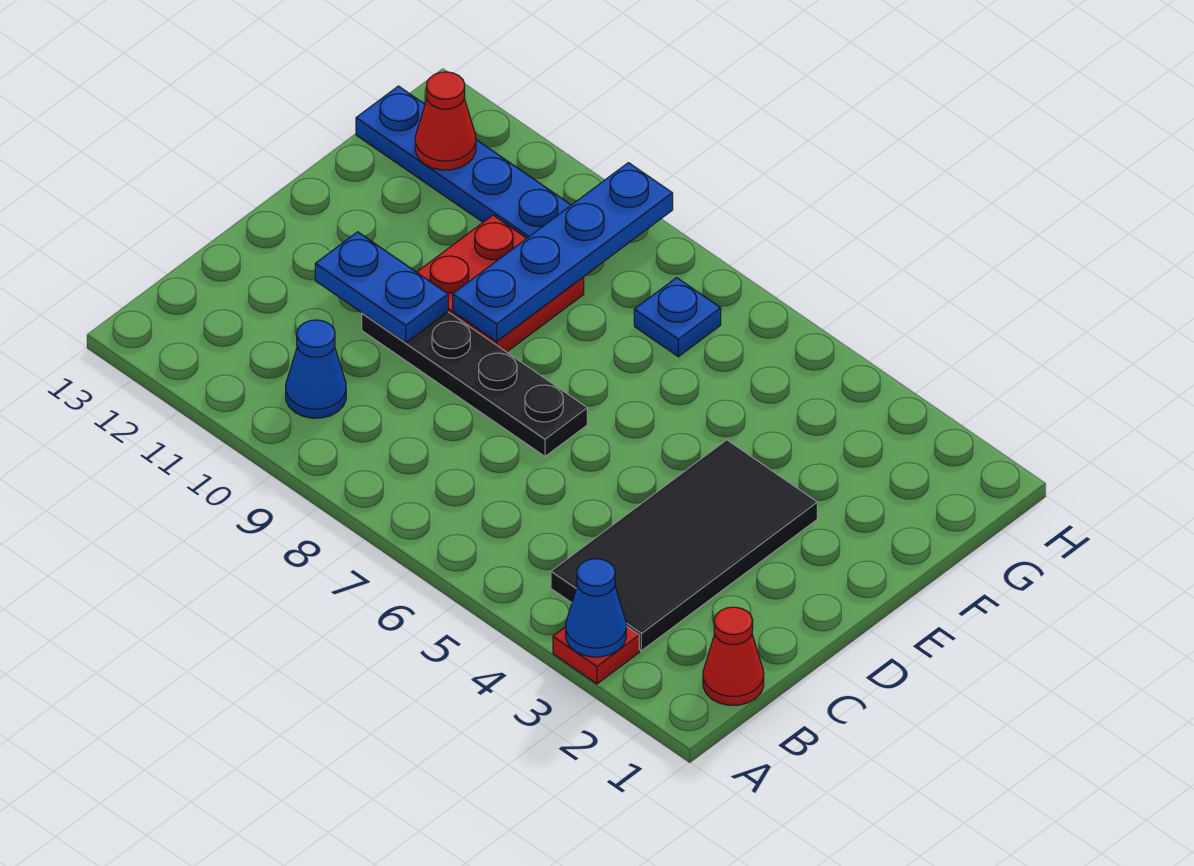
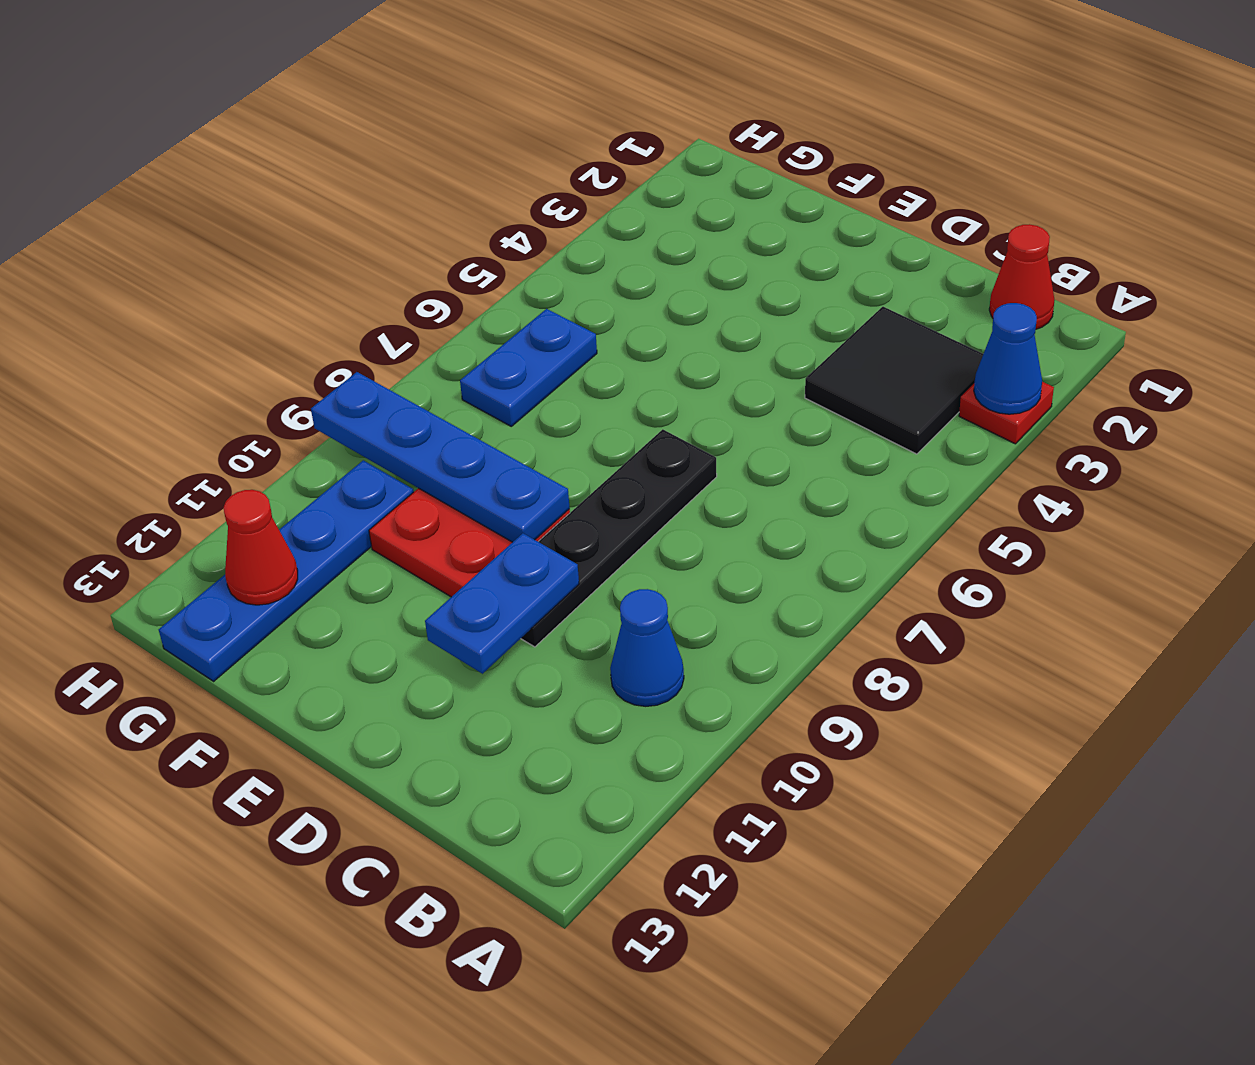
black 2x4 tile [551,440,817,651] -> black 2x2 tile [805,307,983,454]
blue 1x1 plate [634,278,721,357] -> blue 1x2 plate [460,309,597,426]

